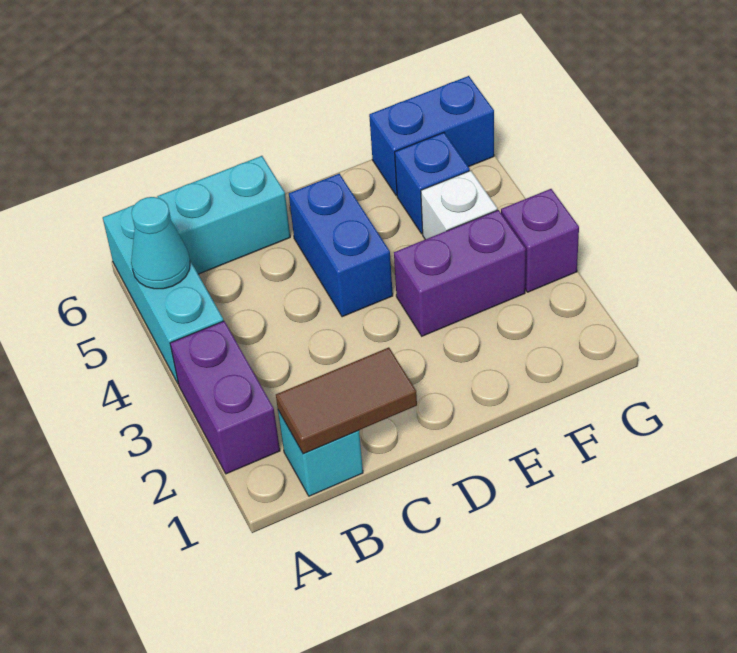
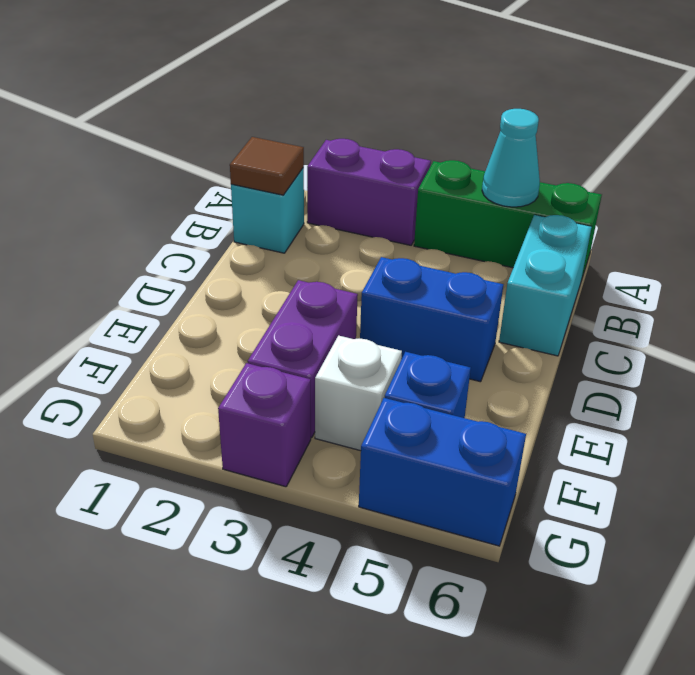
cyan 1x3 brick [103,205,224,383] -> green 1x3 brick [414,160,602,280]
brown 1x2 tile [276,347,417,454] -> brown 1x1 tile [230,137,304,195]
blue 1x2 brick [369,76,494,195] -> blue 1x2 brick turned to [359,398,526,546]

